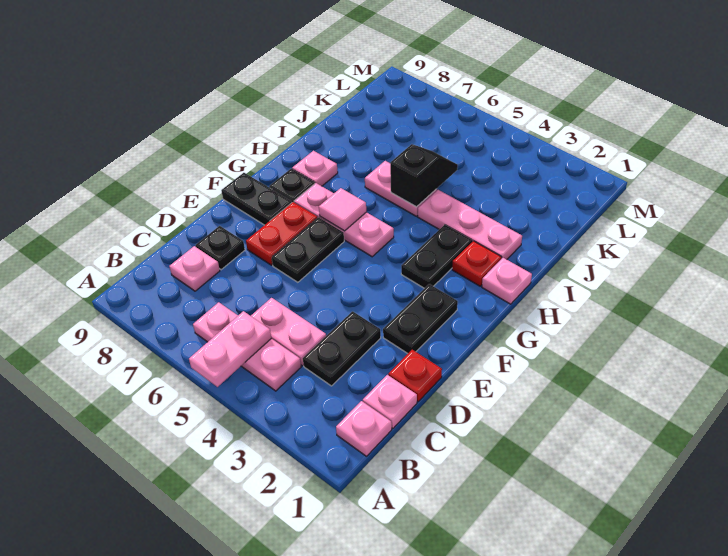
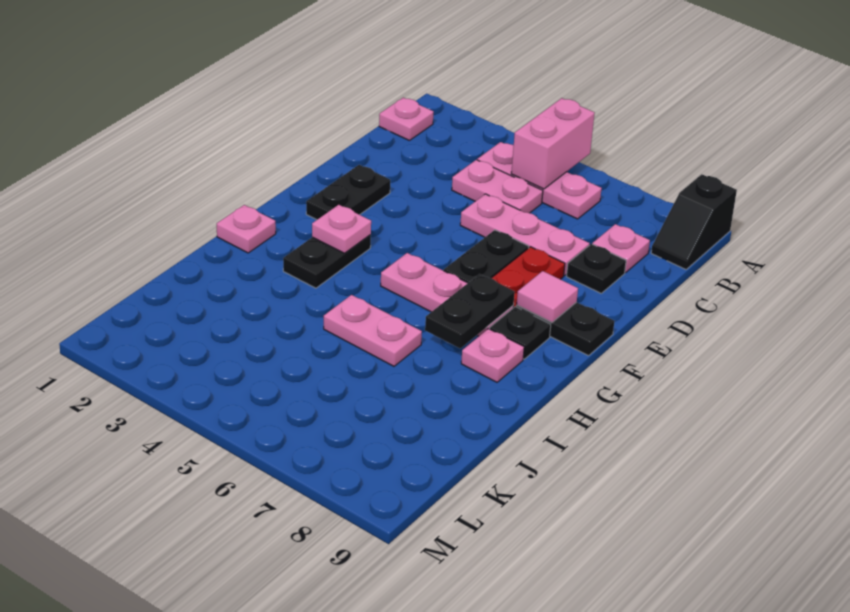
pink 1x2 plate [189,311,271,387] -> pink 1x2 brick [511,98,594,189]
pink 1x1 plate [363,375,417,429] -> pink 1x1 plate moved to [312,205,371,253]
black 1x2 plate [303,311,381,386] -> black 1x2 plate moved to [425,274,515,348]
red 1x1 plate [388,350,442,402] -> none
pink 1x1 tile [319,188,366,231] -> pink 1x1 tile moved to [517,271,578,322]
red 1x1 plate [452,241,501,286] -> none
pink 1x3 plate [418,190,522,259] -> pink 1x3 plate moved to [460,194,590,276]
black 1x2 slope [390,144,458,207] -> black 1x2 slope moved to [651,174,737,269]

